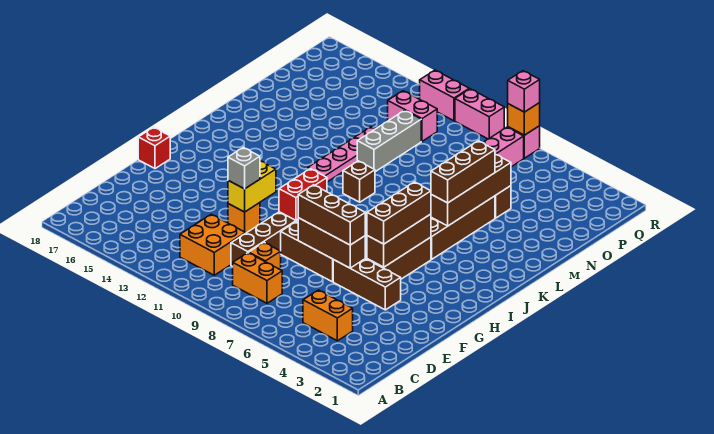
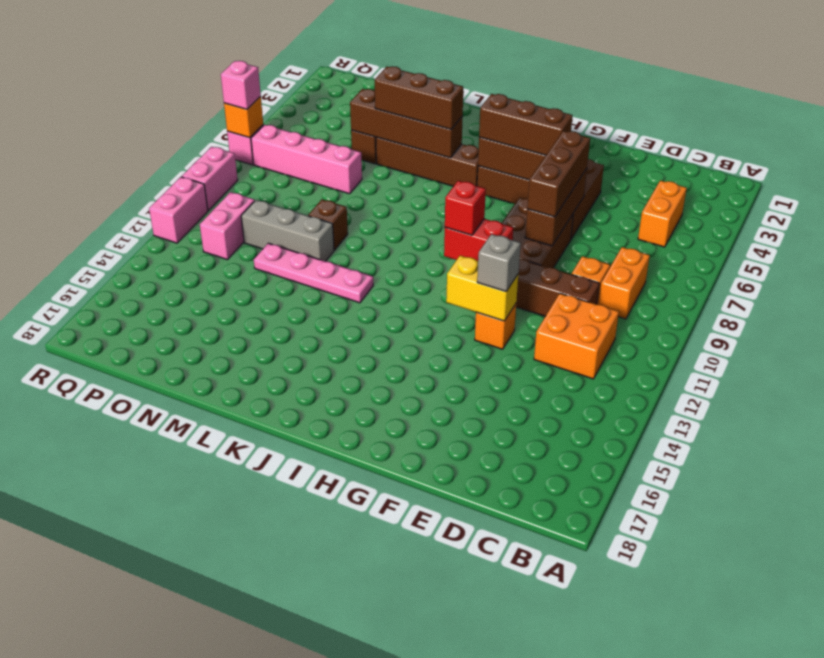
red 1x1 brick [138,127,170,169] -> red 1x1 brick moved to [445,181,486,235]
brown 1x1 brick [343,161,375,202] -> brown 1x1 brick moved to [308,199,348,250]

